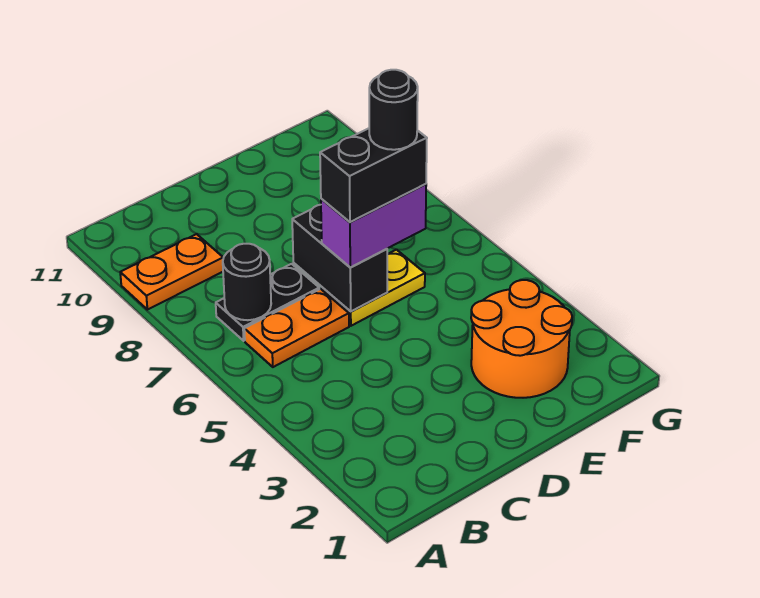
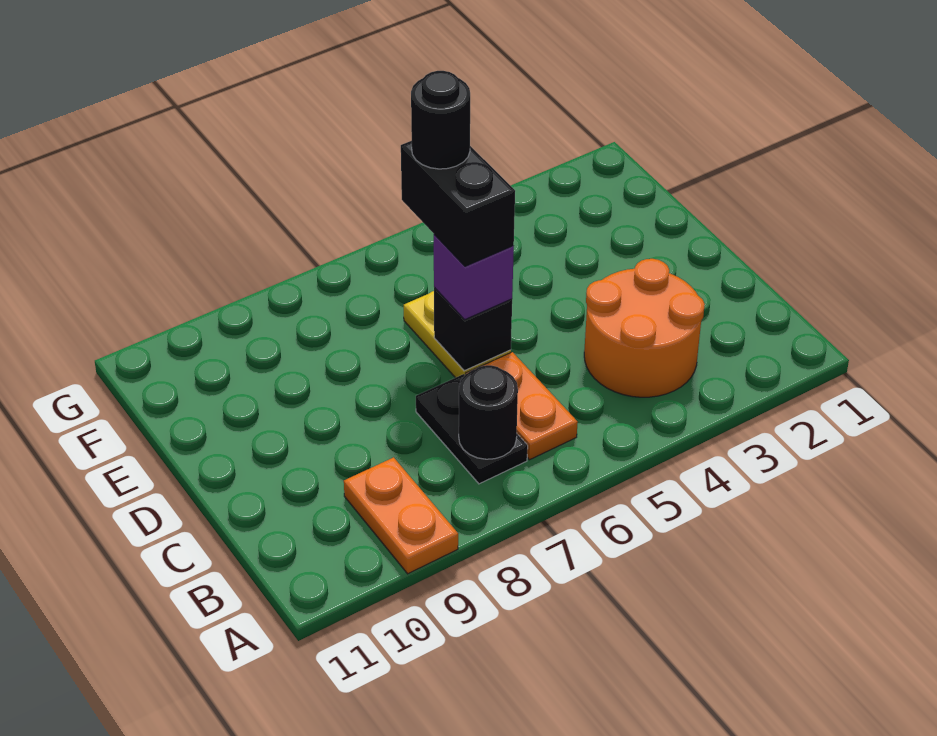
black 1x2 brick [292,205,387,311] -> black 1x1 brick [434,287,512,371]
purple 1x2 brick [321,184,426,267] -> purple 1x1 brick [434,234,514,319]
orange 2x2 round brick [471,280,572,398] -> orange 2x2 round brick moved to [584,259,705,397]

